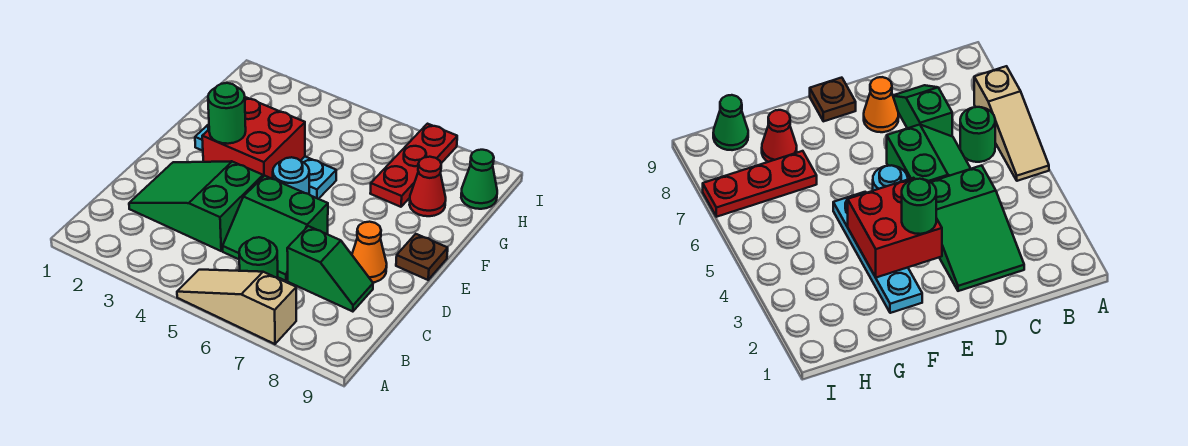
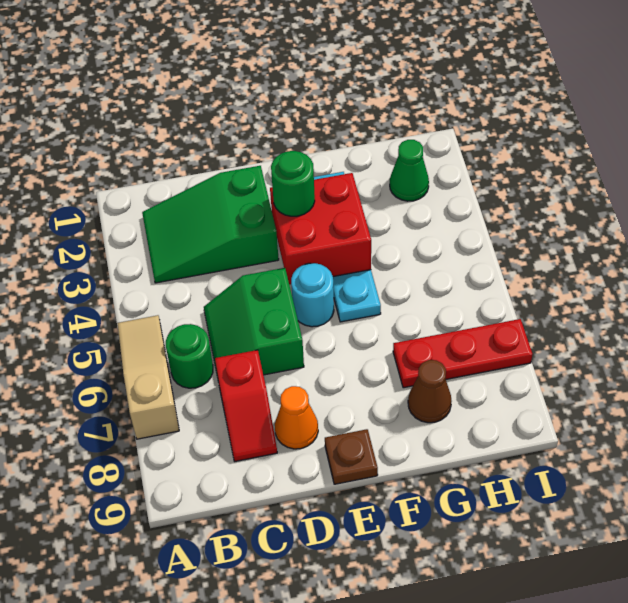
green 2x3 slope [129,161,263,251] -> green 2x3 slope turned to [142,166,279,283]
green 1x2 slope [287,226,373,312] -> red 1x2 slope [215,350,277,461]
red 1x1 cone [409,157,446,216] -> brown 1x1 cone [408,360,451,423]
green 1x1 cone [461,150,497,209] -> green 1x1 cone moved to [390,140,429,201]

